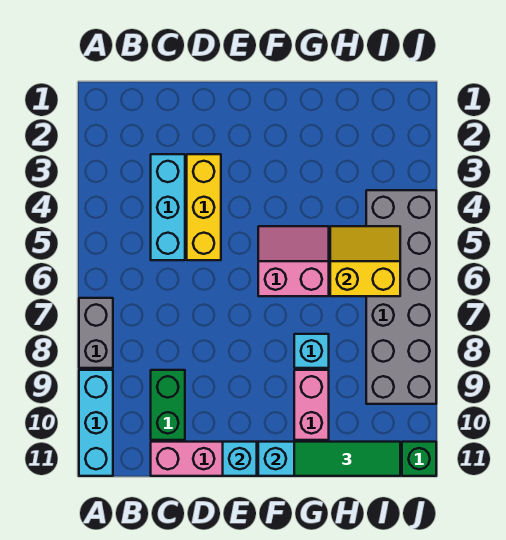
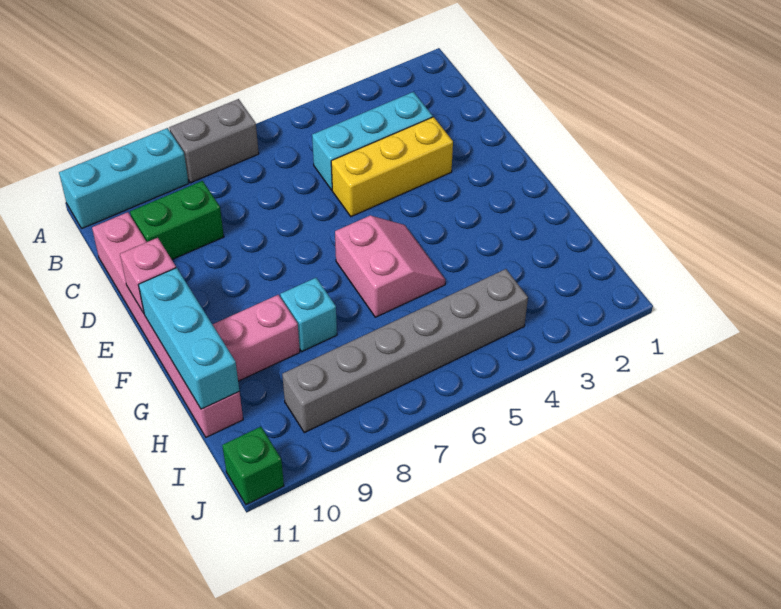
cyan 1x1 brick [223,442,257,476] -> pink 1x1 brick [120,238,176,313]
green 1x3 tile [294,442,400,476] -> none
yellow 2x2 slope [330,226,400,296] -> none
grey 2x6 brick [366,190,436,404] -> grey 1x6 brick [282,269,528,433]

